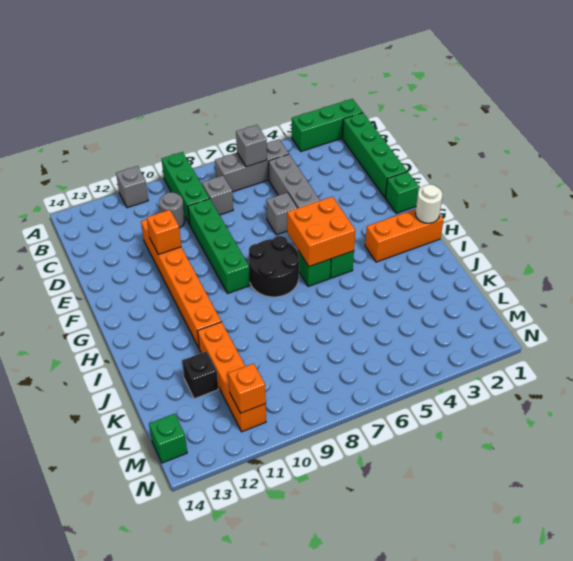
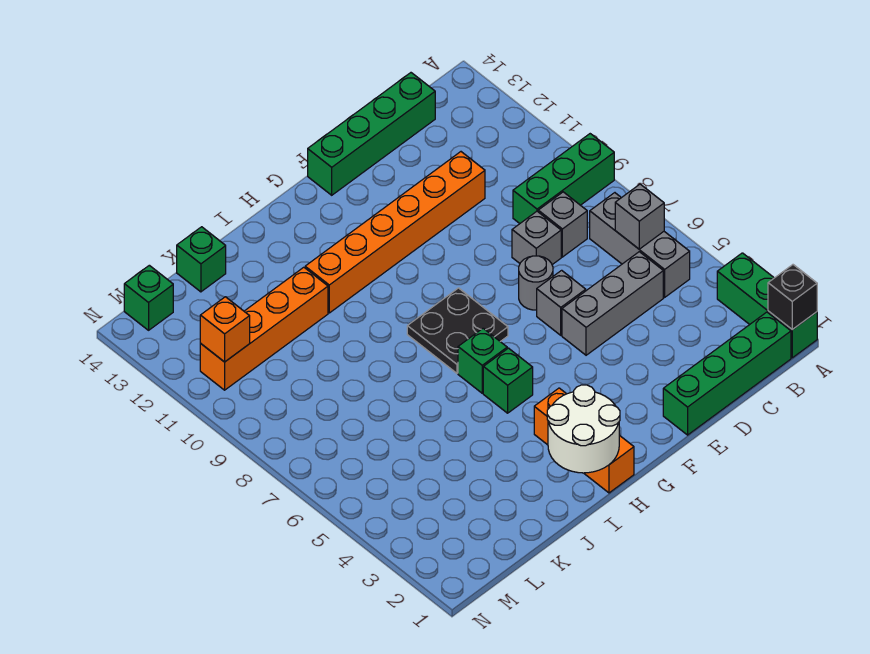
grey 1x1 brick [116,166,148,208] -> grey 1x1 brick moved to [512,211,561,265]
grey 1x1 round brick [159,192,185,228] -> grey 1x1 round brick moved to [519,256,553,310]
green 1x4 brick [188,199,250,293] -> green 1x4 brick moved to [308,73,435,195]
orange 1x1 brick [147,210,181,255] -> none
green 1x1 brick [385,172,419,213] -> green 1x1 brick moved to [177,227,226,292]
orange 2x2 brick [287,197,355,267] -> none
black 2x2 round brick [248,236,299,297] -> black 2x2 plate [407,288,508,373]
white 1x1 round brick [415,184,442,223] -> white 2x2 round brick [547,385,620,473]
black 1x1 brick [182,351,218,399] -> black 1x1 brick moved to [768,265,817,330]

